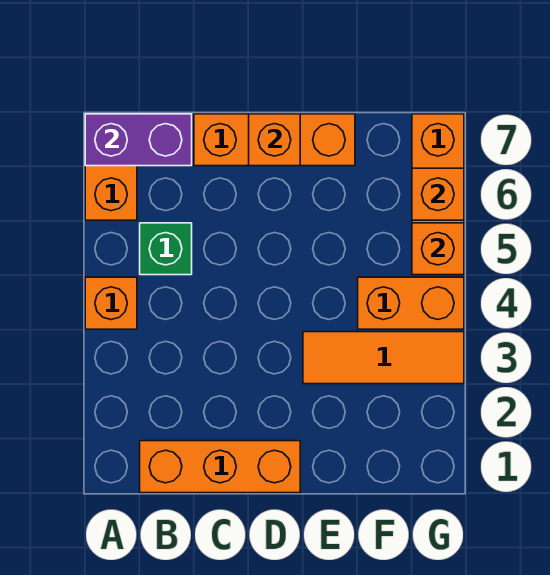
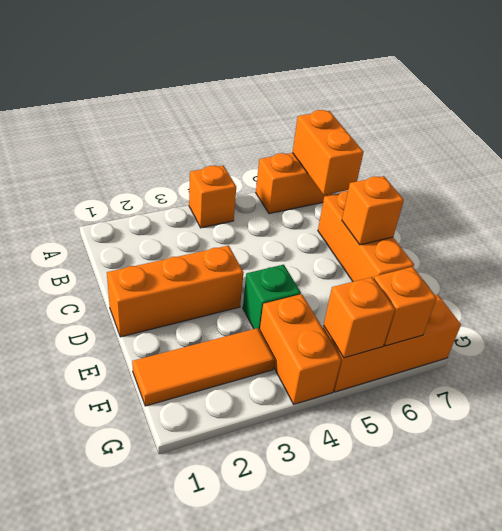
purple 1x2 brick [85,114,192,166] -> orange 1x2 brick [293,110,364,195]
orange 1x3 brick [140,441,300,493] -> orange 1x3 brick turned to [107,246,244,337]
green 1x1 brick [140,223,192,275] -> green 1x1 brick moved to [243,265,301,330]
orange 1x3 tile [303,332,464,384] -> orange 1x3 tile turned to [132,328,275,406]

